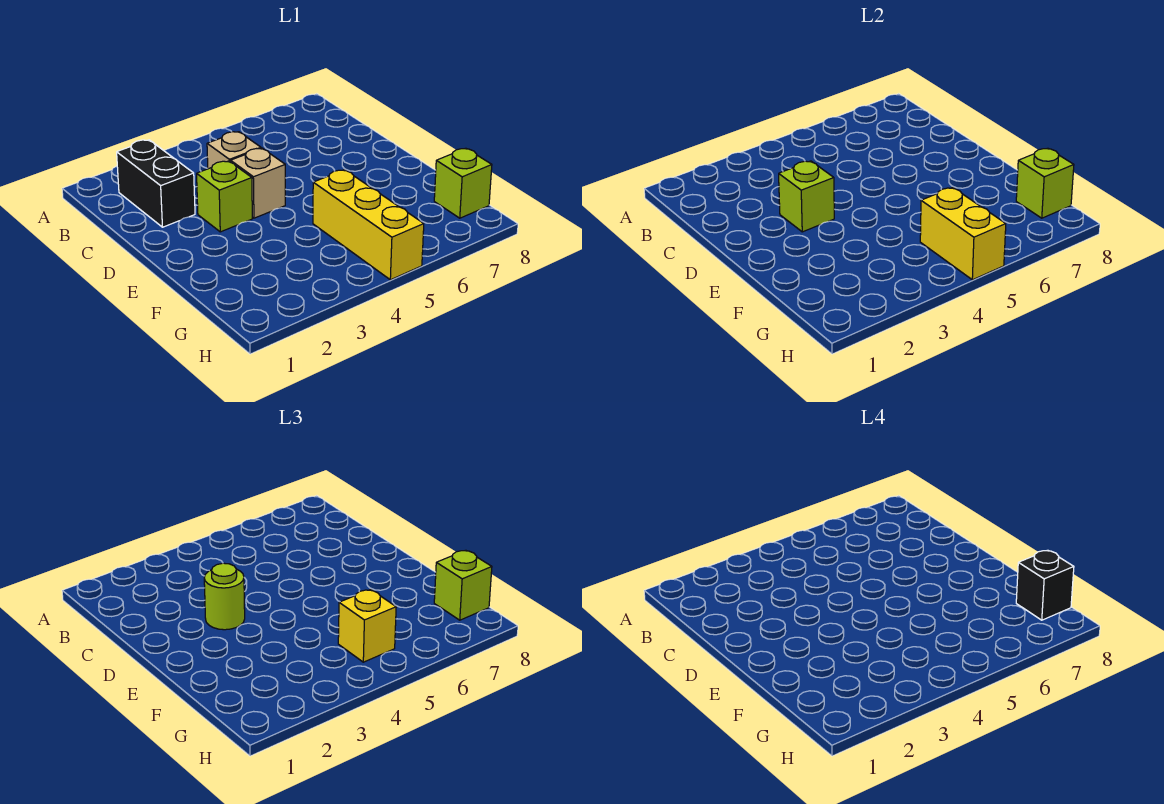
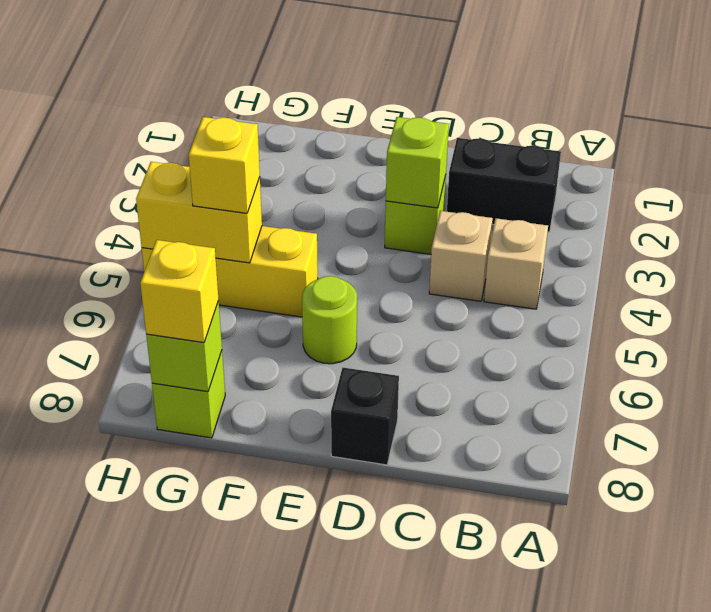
lime 1x1 round brick [204,563,245,630] -> lime 1x1 round brick moved to [302,276,357,364]
tan 1x1 brick [231,148,285,218] -> tan 1x1 brick moved to [484,218,548,309]
lime 1x1 brick [434,550,492,620] -> yellow 1x1 brick [140,240,219,343]
black 1x1 brick [1016,550,1074,620] -> black 1x1 brick moved to [331,368,399,465]

